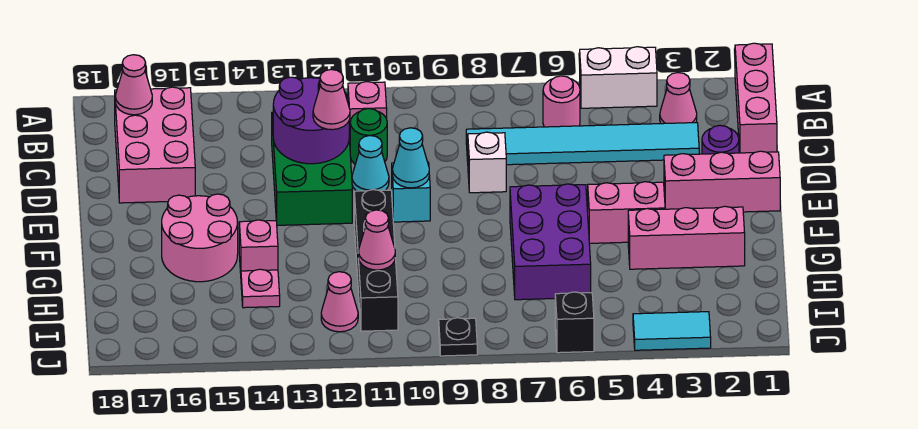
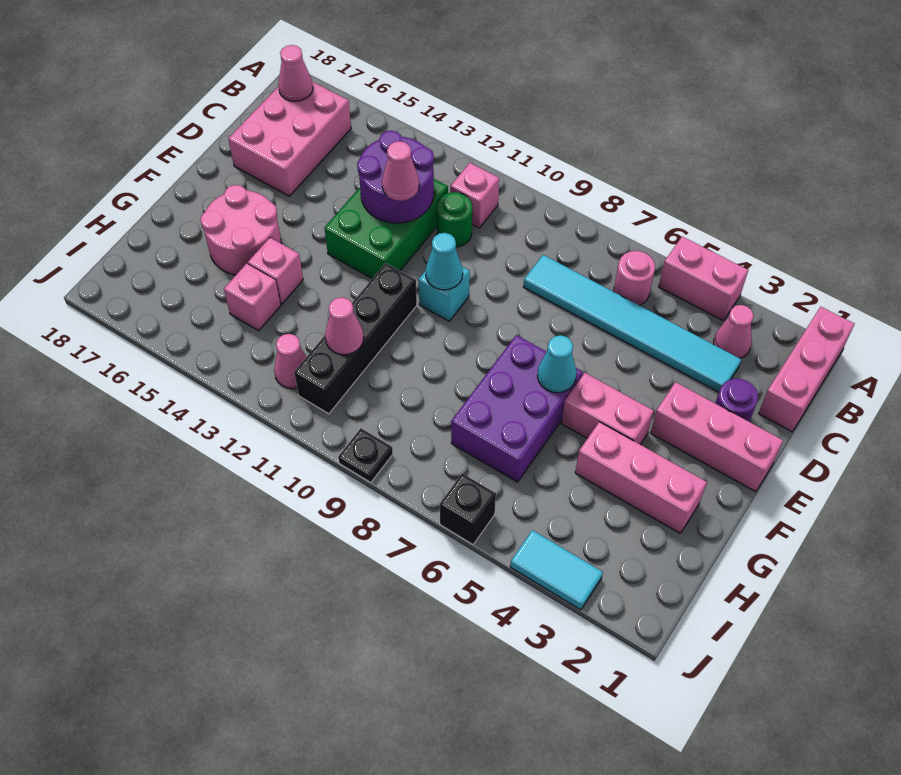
white 1x2 brick [580,47,657,108] -> pink 1x2 brick [659,237,748,321]
white 1x1 brick [468,132,506,193] -> none
cyan 1x1 cone [352,136,389,191] -> cyan 1x1 cone moved to [537,335,576,393]
pink 1x1 plate [241,269,280,308] -> pink 1x1 brick [224,264,281,331]

